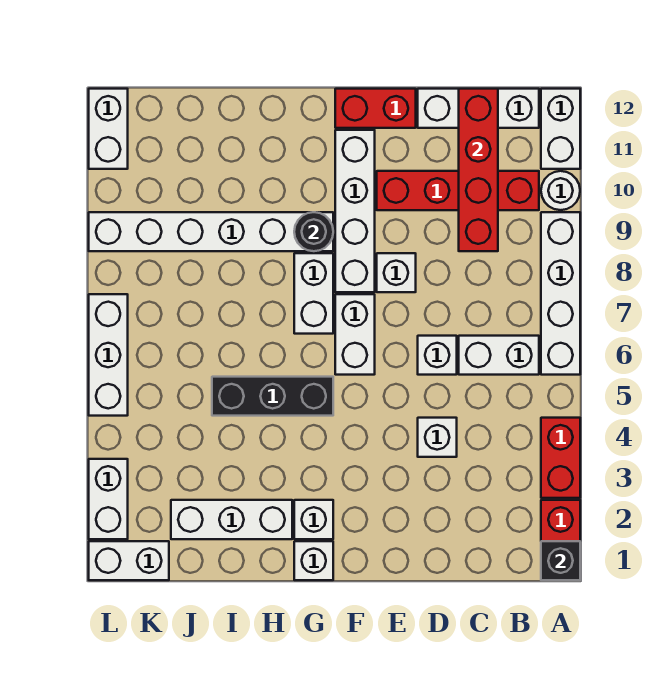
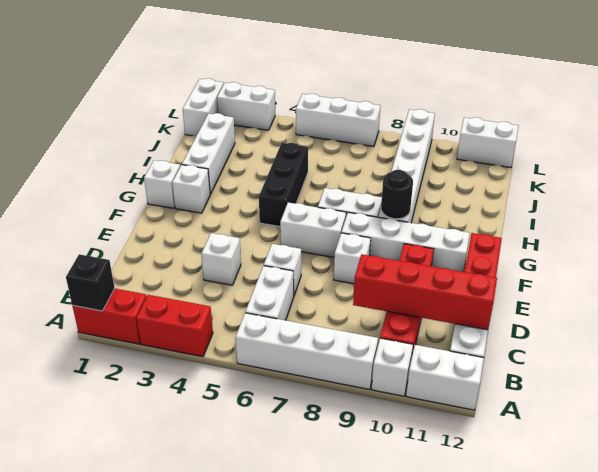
white 1x1 round brick [541,171,580,210] -> white 1x1 brick [372,338,413,396]

